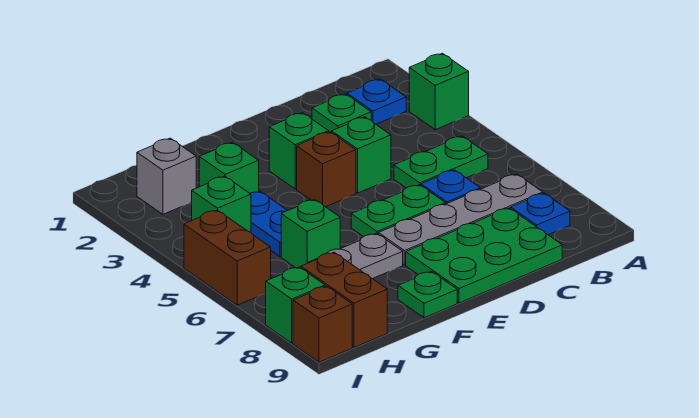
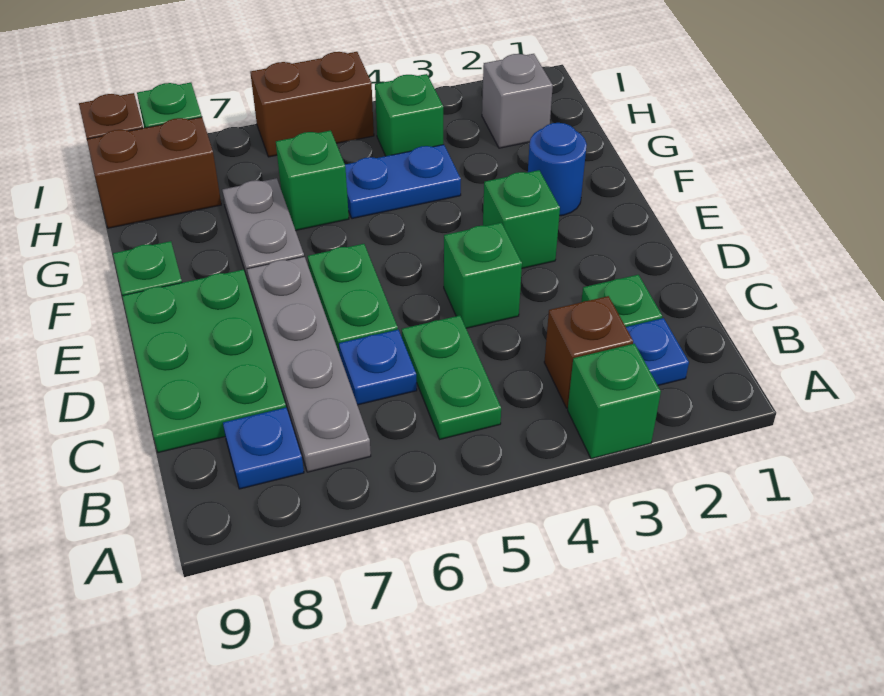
brown 1x1 brick [297,132,356,207] -> brown 1x1 brick moved to [544,296,633,408]
none -> blue 1x1 round brick [528,123,587,216]
green 1x1 brick [199,142,259,193] -> none

